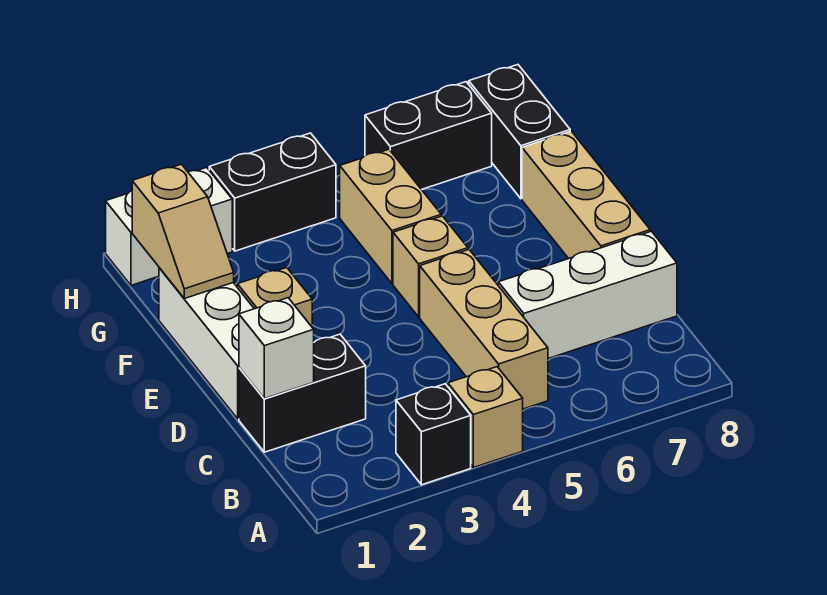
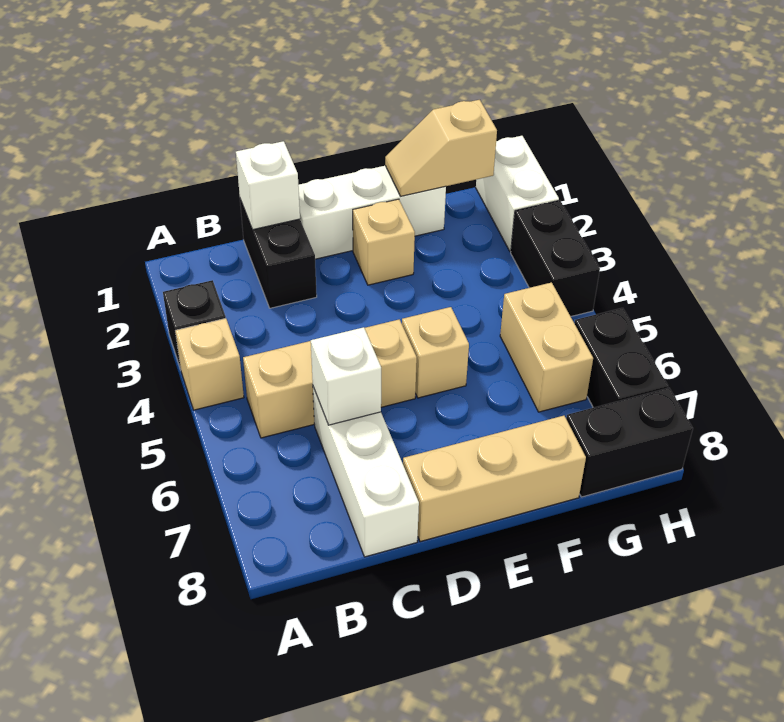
none -> white 1x1 brick [311,327,381,425]
tan 1x2 brick [340,149,441,284] -> tan 1x2 brick turned to [500,282,593,412]

